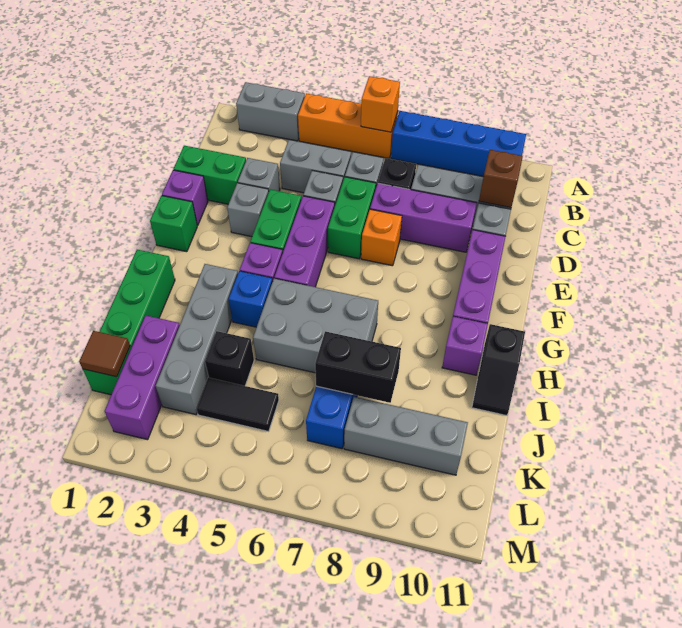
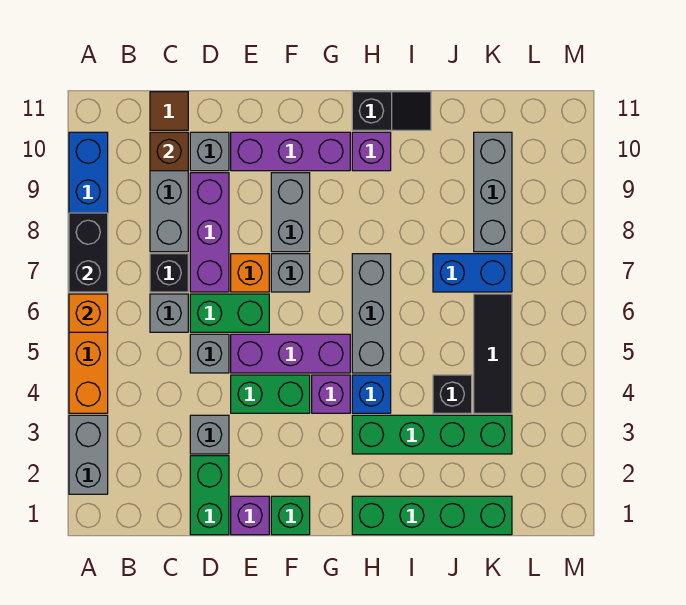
grey 1x2 brick [280,140,351,193] -> grey 1x2 brick moved to [271,173,310,252]
grey 1x1 brick [227,183,269,237] -> grey 1x1 brick moved to [271,254,310,292]
grey 1x4 brick [156,264,238,415] -> green 1x4 brick [352,415,512,454]
grey 2x3 brick [253,279,378,373] -> grey 1x3 brick [352,254,391,373]
purple 1x3 brick [105,316,180,440] -> none
black 1x2 brick [315,331,401,403] -> black 1x2 brick moved to [69,213,108,292]
brown 1x1 tile [79,331,130,377] -> brown 1x1 tile moved to [150,92,188,130]
black 1x2 tile [197,378,279,431] -> black 1x3 tile [474,294,512,413]

